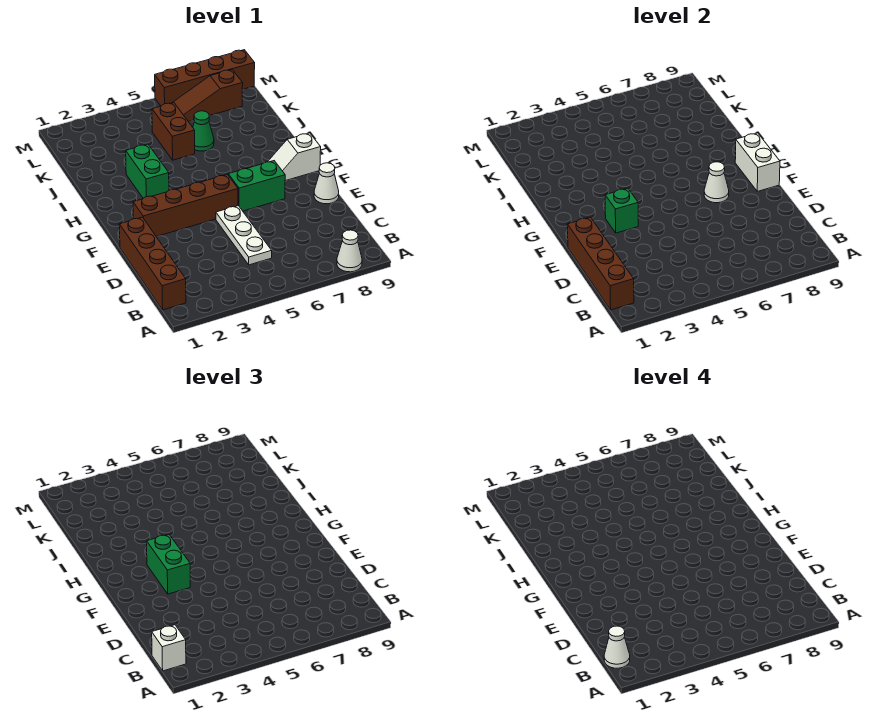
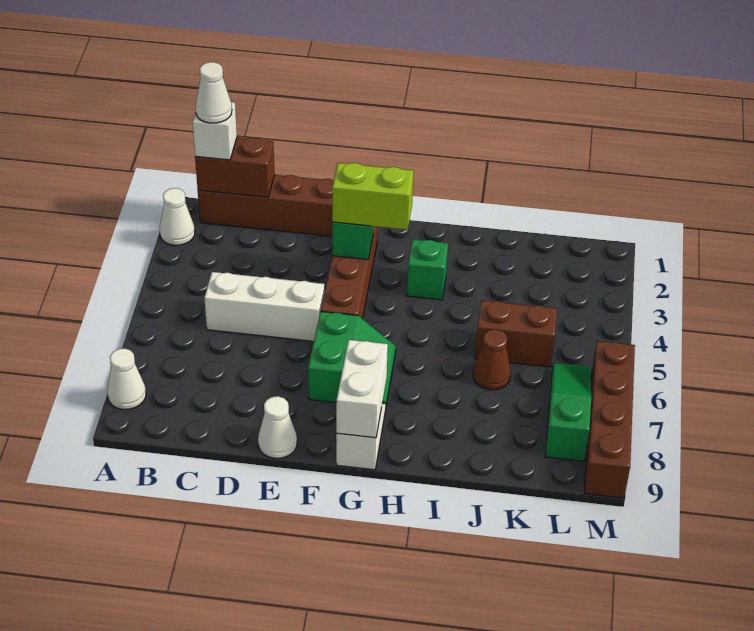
brown 1x4 brick [567,217,634,310] -> brown 1x2 brick [195,138,275,197]
white 1x3 plate [216,206,272,265] -> white 1x3 brick [204,272,325,341]
green 1x2 brick [147,535,190,594] -> lime 1x2 brick [332,163,414,230]
white 1x1 cone [704,162,729,203] -> white 1x1 cone moved to [160,188,195,245]
white 1x2 brick [735,133,780,191] -> white 1x2 brick turned to [336,340,388,438]
green 1x2 brick [126,144,169,198] -> green 1x1 brick [407,239,448,300]
green 1x1 cone [193,111,214,151] -> brown 1x1 cone [473,329,511,390]
brown 1x3 slope [172,70,243,121] -> green 1x3 slope [545,363,591,461]

